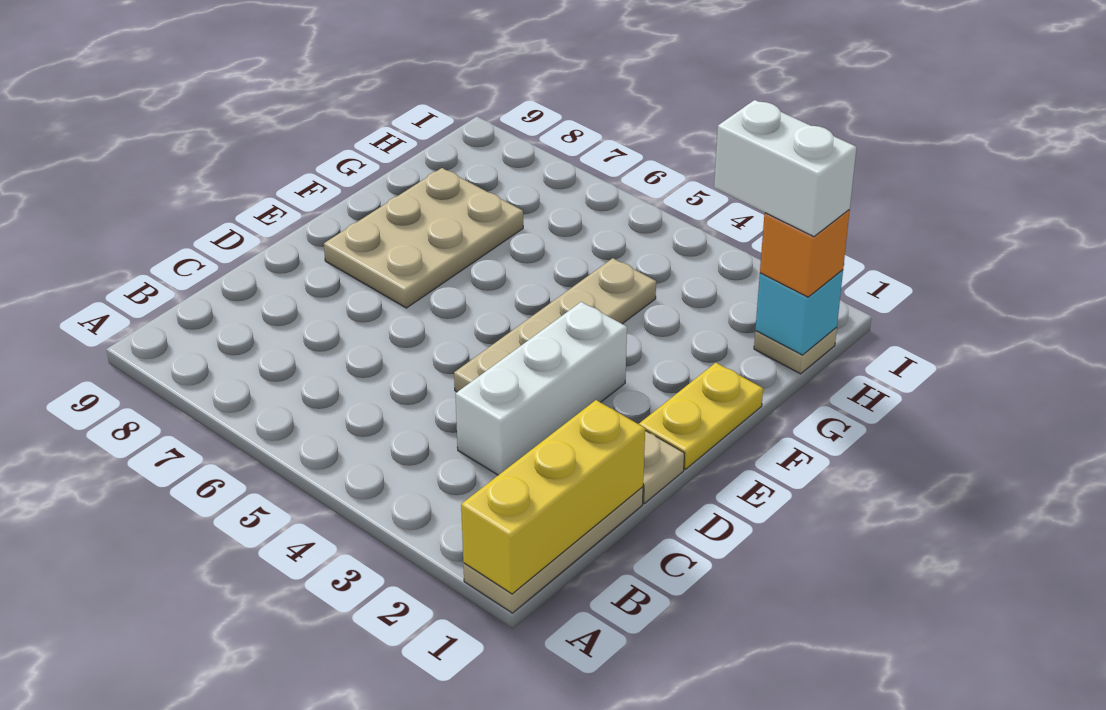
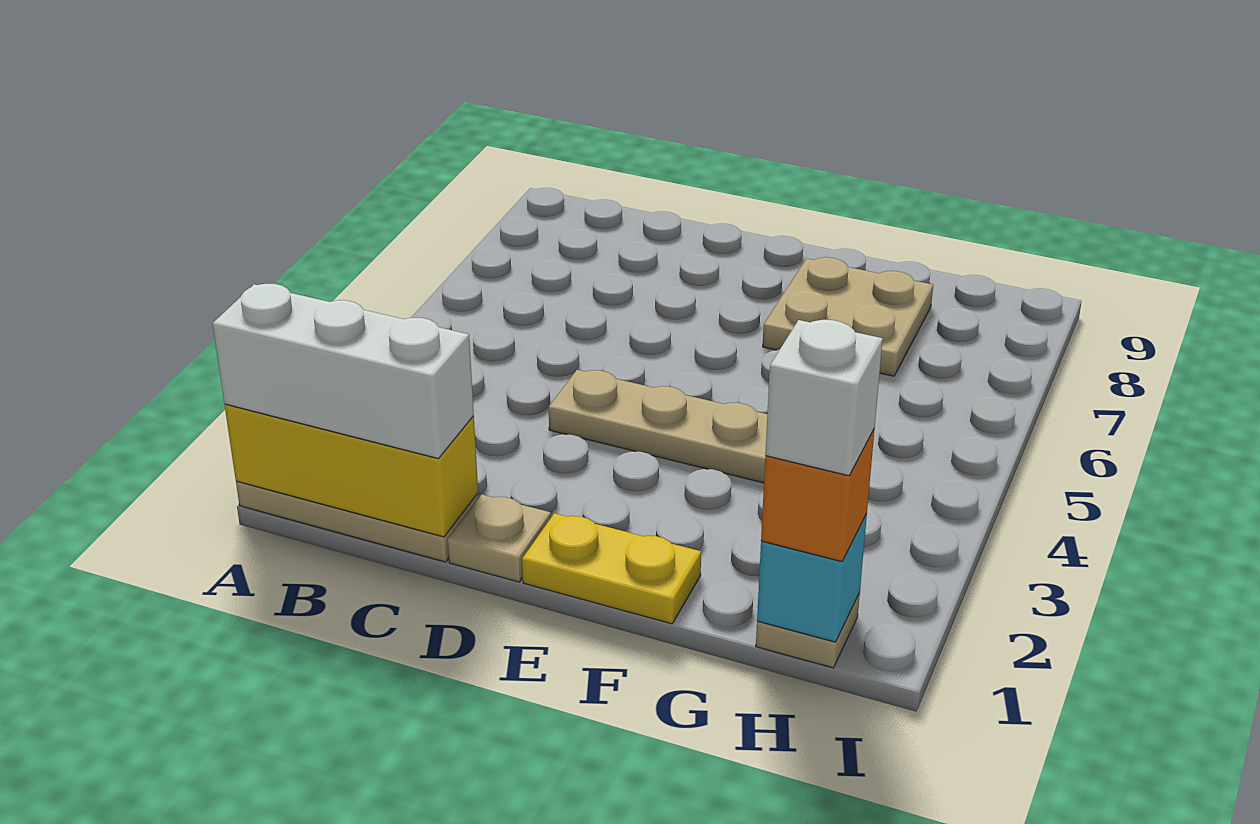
white 1x3 brick [455,302,627,475] -> white 1x3 brick moved to [212,284,474,459]
tan 2x3 plate [324,168,523,308] -> tan 2x2 plate [763,257,933,376]
white 1x2 brick [714,100,857,237] -> white 1x1 brick [765,320,883,476]

